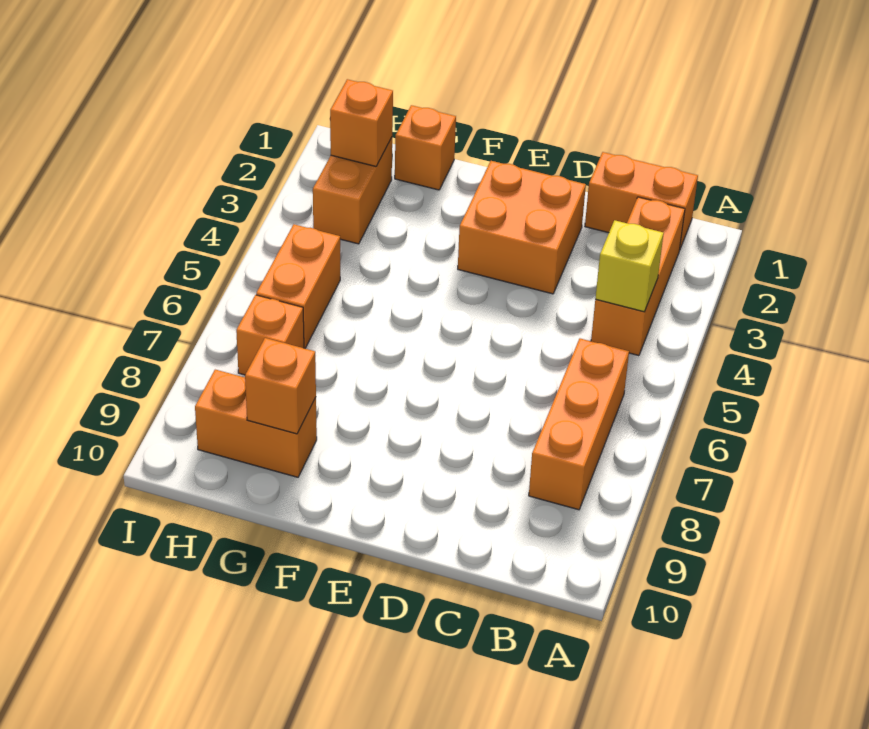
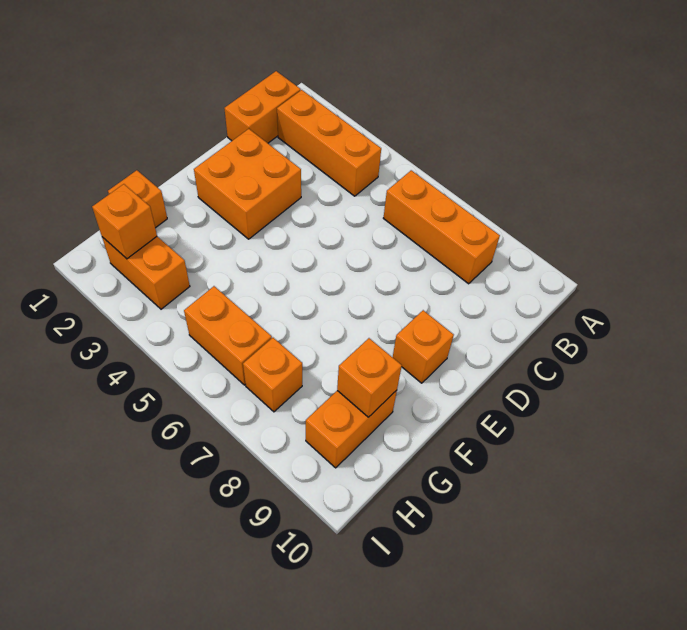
yellow 1x1 brick [595,220,664,312] -> none
none -> orange 1x1 brick [393,310,454,383]

